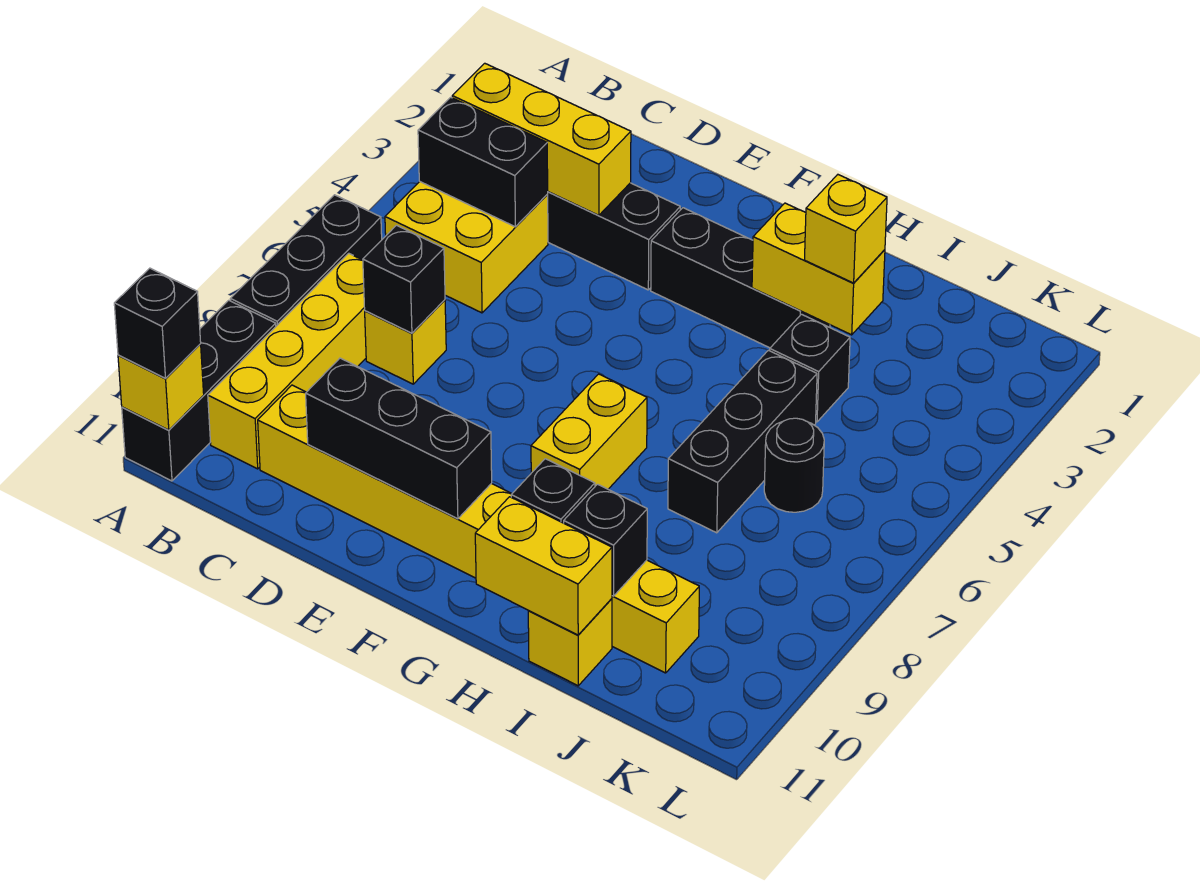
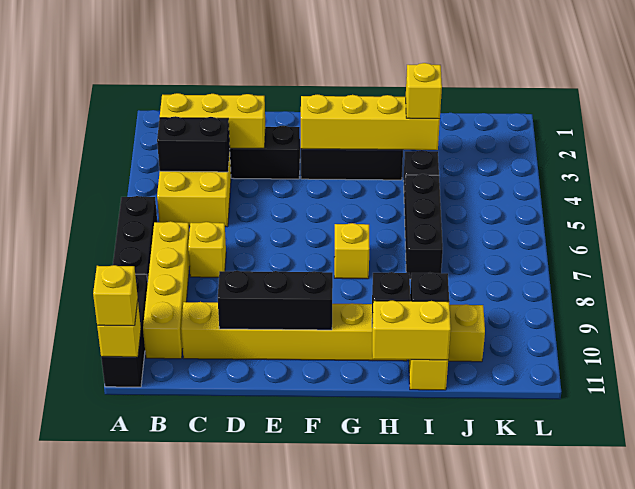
black 1x1 brick [114,268,201,378] -> yellow 1x1 brick [93,265,138,326]
black 1x1 brick [363,225,445,333] -> none
yellow 1x2 brick [531,374,647,489] -> yellow 1x1 brick [334,223,369,279]
yellow 1x2 brick [752,203,885,335] -> yellow 1x4 brick [301,94,440,150]
black 1x1 round brick [764,418,824,512] -> none

